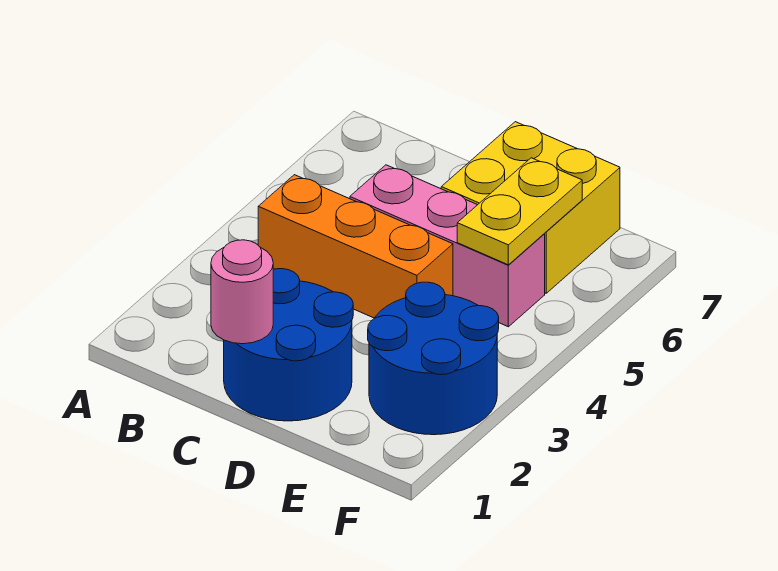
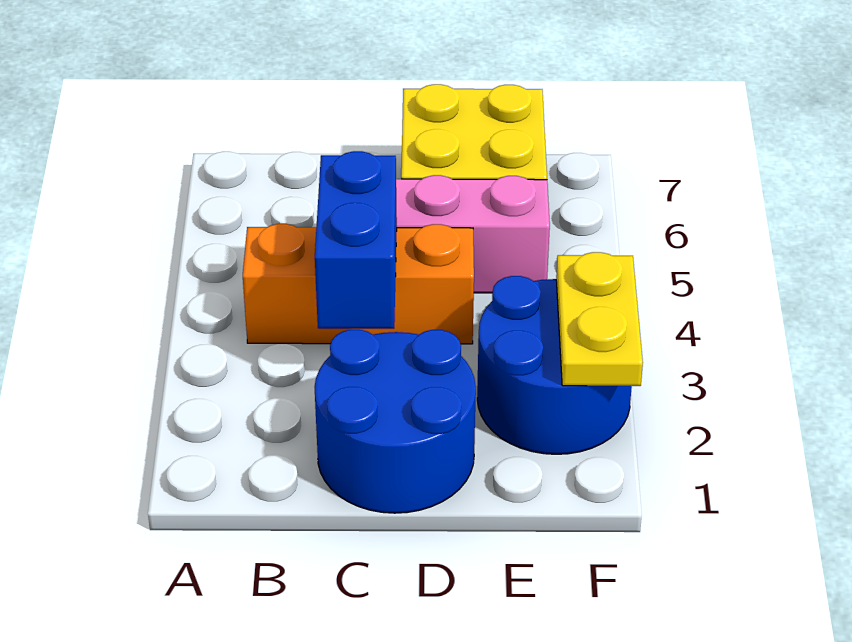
pink 1x1 round brick [211,240,273,344] -> none
none -> blue 1x2 brick [315,151,397,329]
yellow 1x2 plate [457,158,582,265] -> yellow 1x2 plate moved to [556,252,643,386]

